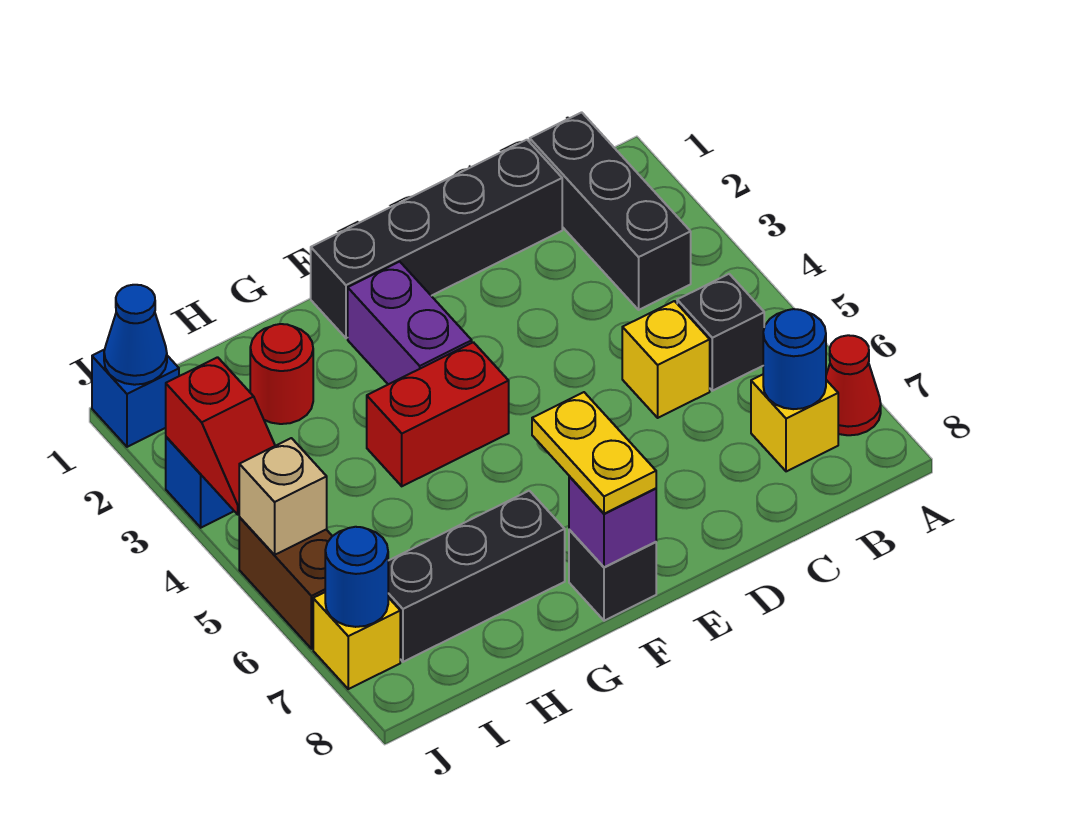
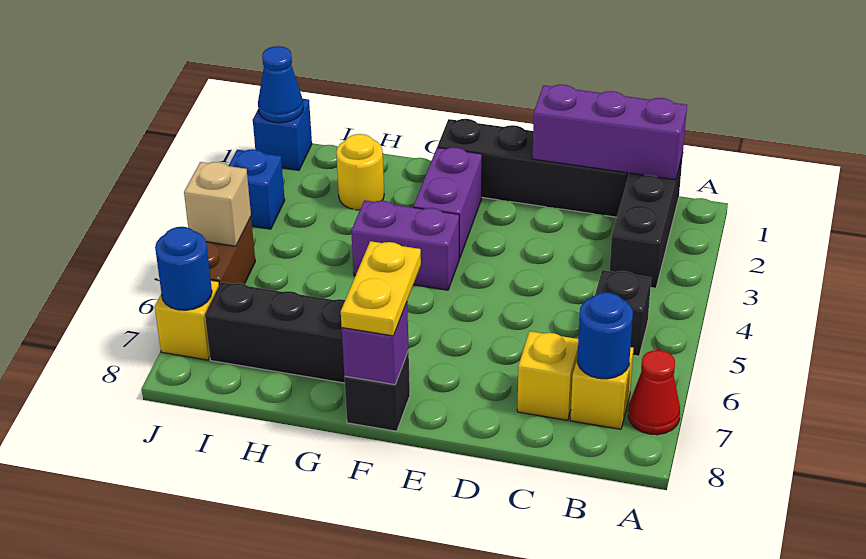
none -> purple 1x3 brick [532,85,687,180]
yellow 1x1 brick [622,301,710,418] -> yellow 1x1 brick moved to [517,331,578,420]
red 1x2 brick [367,342,509,486] -> purple 1x2 brick [351,200,459,290]
red 1x1 round brick [250,324,313,424] -> yellow 1x1 round brick [336,134,384,210]
red 1x2 slope [166,357,275,514] -> none

